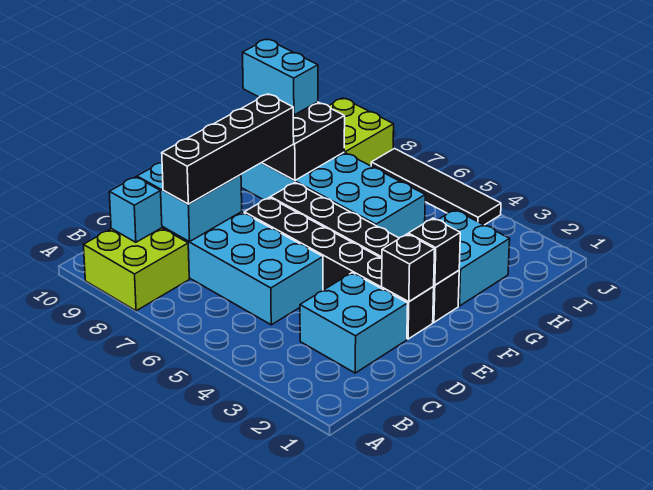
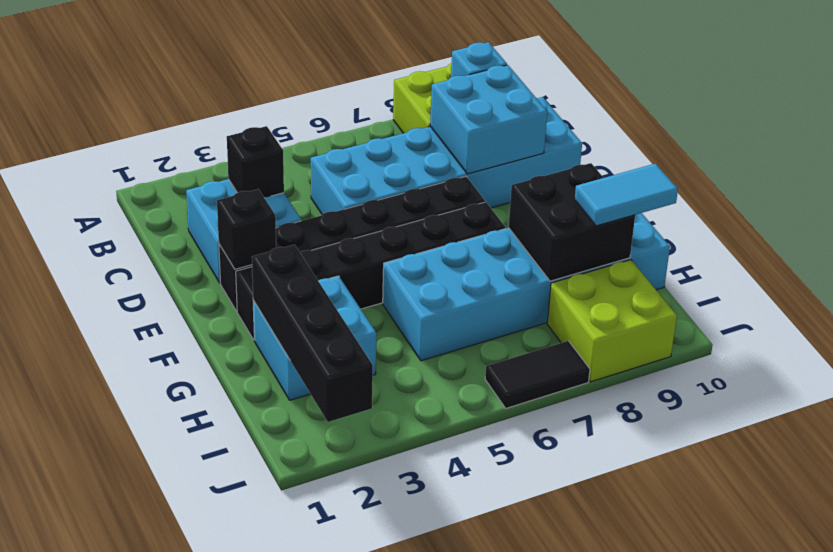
black 1x4 brick [162,94,294,204] -> black 1x4 brick moved to [252,245,373,422]
black 1x1 brick [408,218,460,285] -> black 1x1 brick moved to [227,126,284,198]
cyan 1x2 brick [243,39,318,115] -> cyan 1x2 tile [575,164,678,226]
black 1x4 tile [371,149,501,225] -> black 1x2 tile [485,341,590,408]

